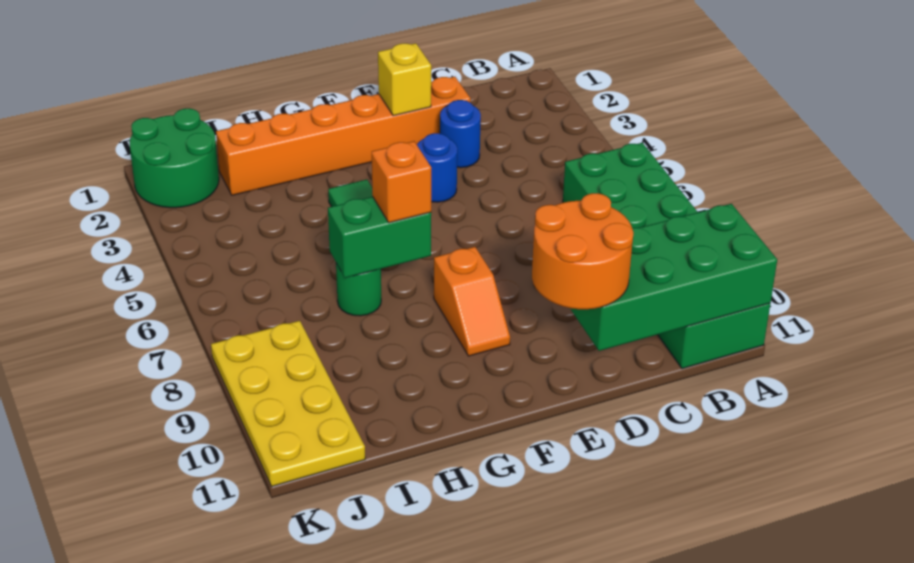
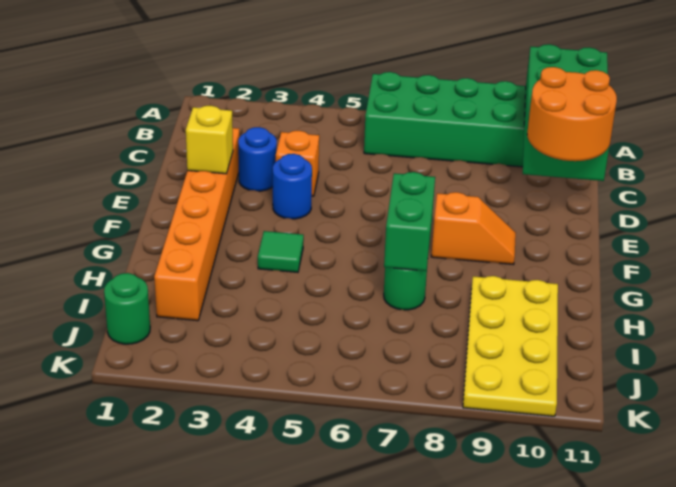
orange 1x1 brick [372,141,431,223] -> orange 1x1 brick moved to [276,131,319,196]
green 2x2 round brick [129,108,219,208] -> green 1x1 round brick [104,273,150,344]
yellow 2x4 plate [211,321,365,486] -> yellow 2x4 plate turned to [463,276,558,416]

